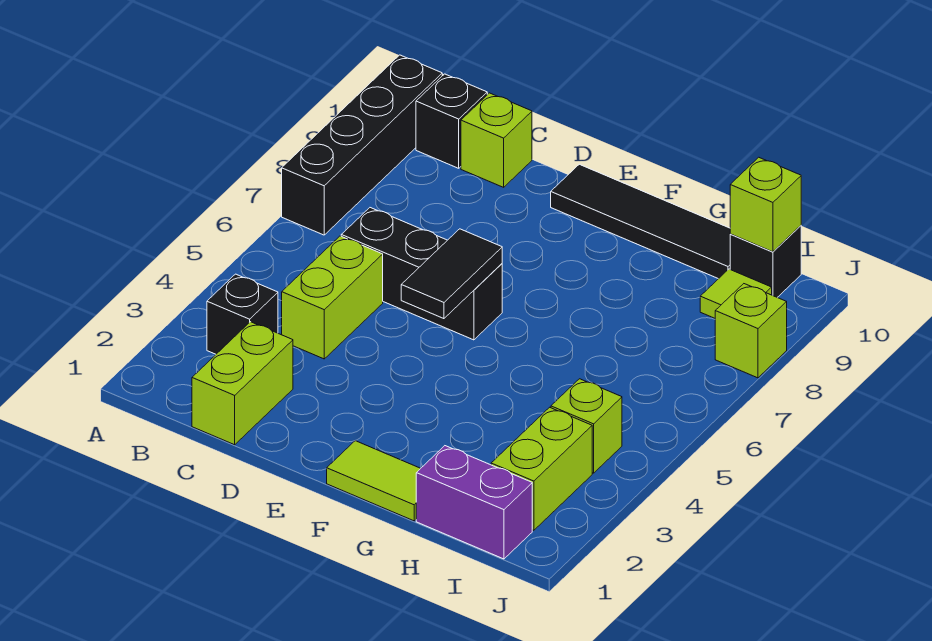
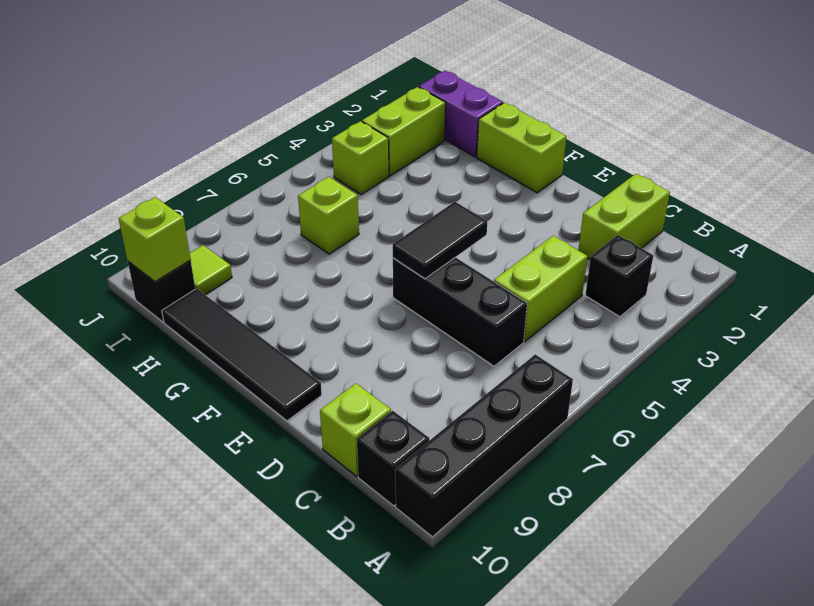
lime 1x2 tile [327,441,421,521] -> lime 1x2 brick [477,103,566,193]
lime 1x1 brick [715,284,787,378] -> lime 1x1 brick moved to [298,177,359,254]

